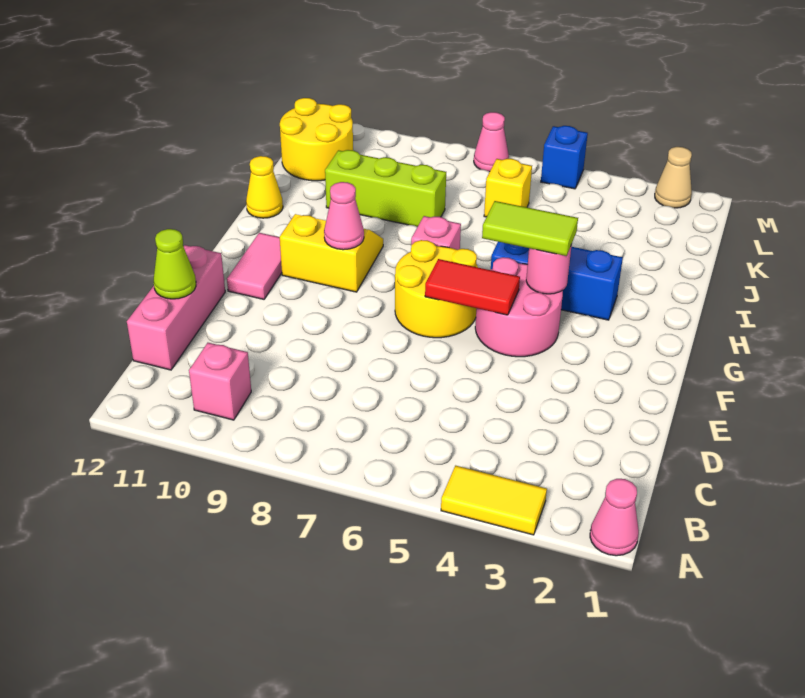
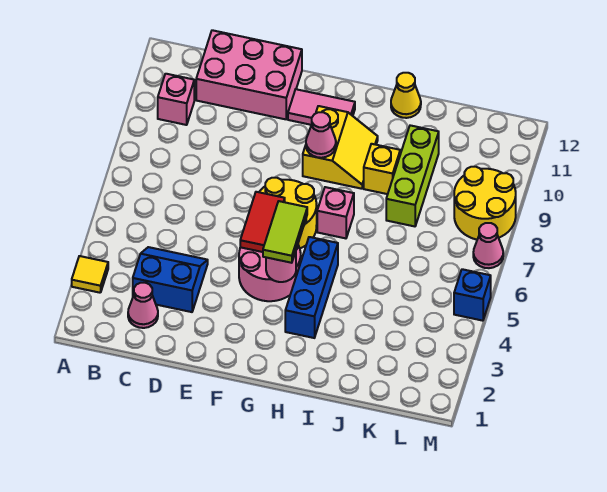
pink 1x1 cone [590,479,639,556] -> pink 1x1 cone moved to [128,283,158,328]
yellow 1x2 tile [441,466,547,535] -> yellow 1x1 tile [72,256,108,293]
none -> blue 2x2 slope [133,247,208,312]
pink 1x3 brick [127,245,225,370] -> pink 2x3 brick [196,30,302,119]
lime 1x1 cone [154,229,196,299] -> none
yellow 1x1 brick [484,158,532,217] -> yellow 1x1 brick moved to [364,144,400,194]
yellow 2x2 round brick [280,98,353,181] -> yellow 2x2 round brick moved to [454,167,516,240]
tan 1x1 cone [655,147,692,208] -> none

